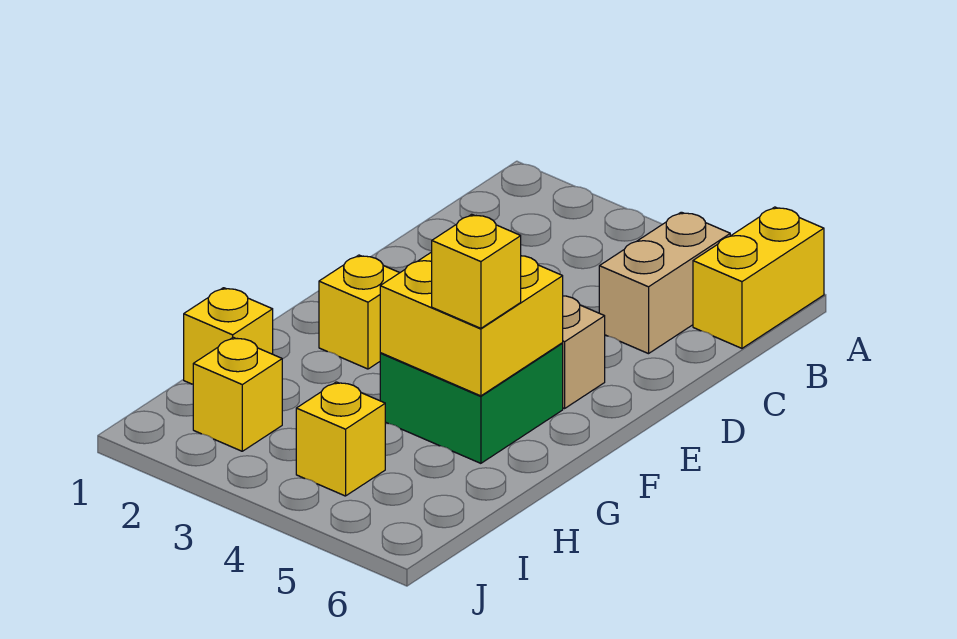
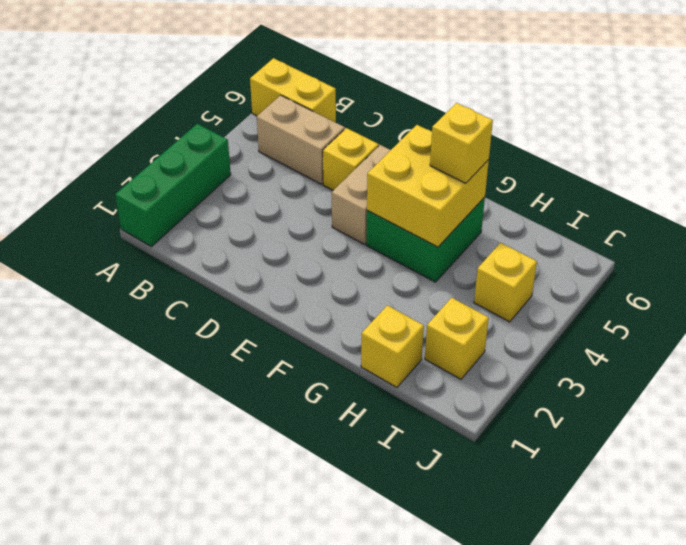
none -> green 1x3 brick [115,124,231,246]
yellow 1x1 brick [319,255,399,369] -> yellow 1x1 brick moved to [323,128,379,190]

